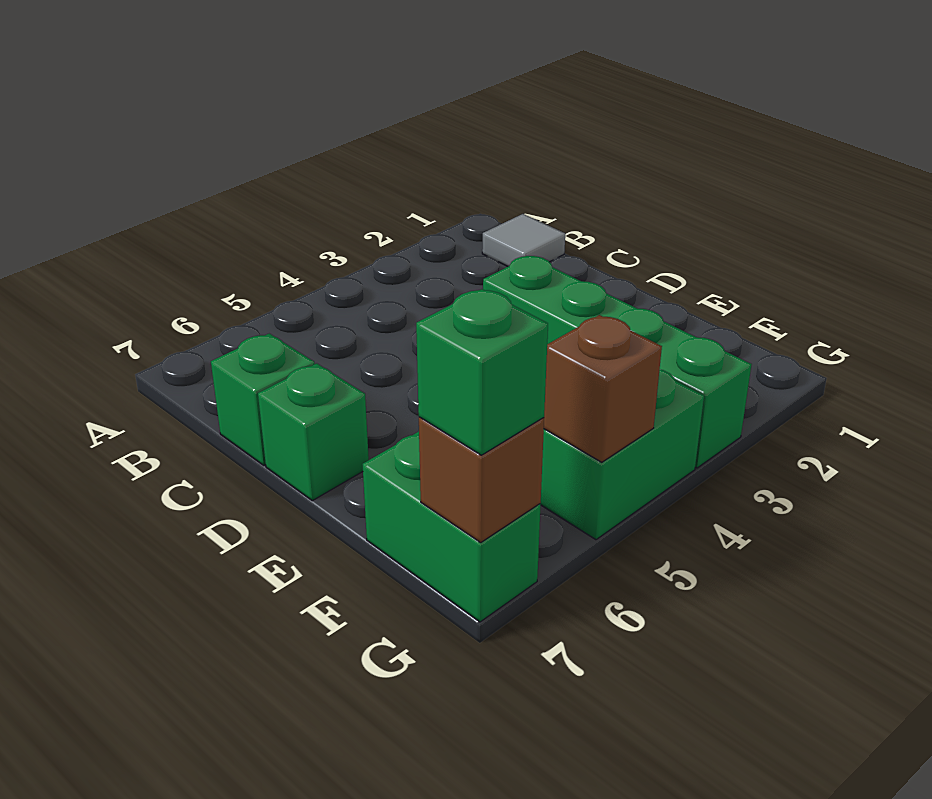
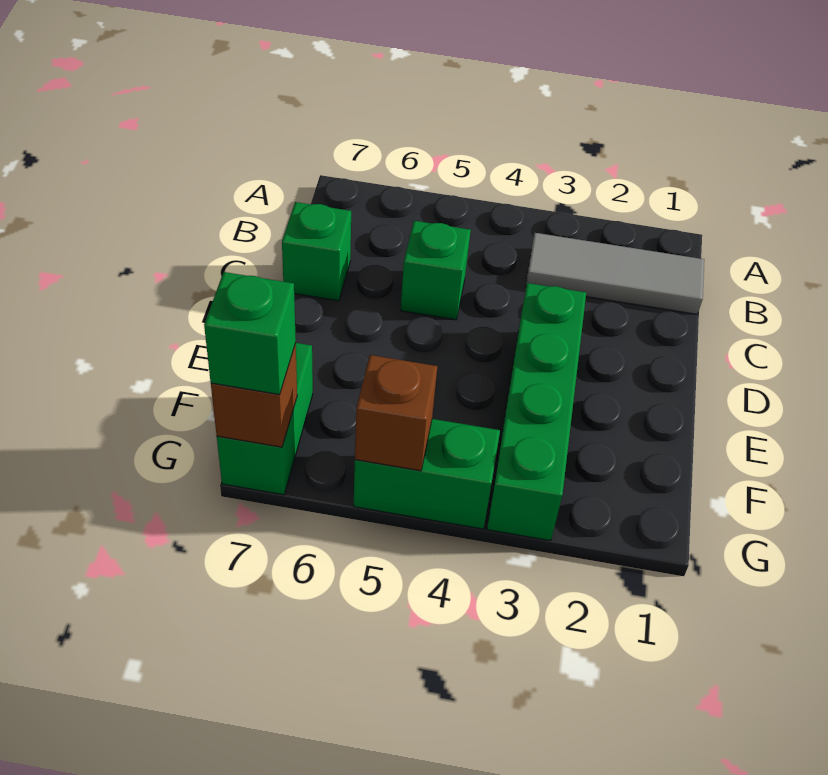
grey 1x1 tile [482,214,565,267] -> grey 1x3 tile [526,233,704,314]
green 1x1 brick [258,363,369,501] -> green 1x1 brick moved to [401,221,471,320]

